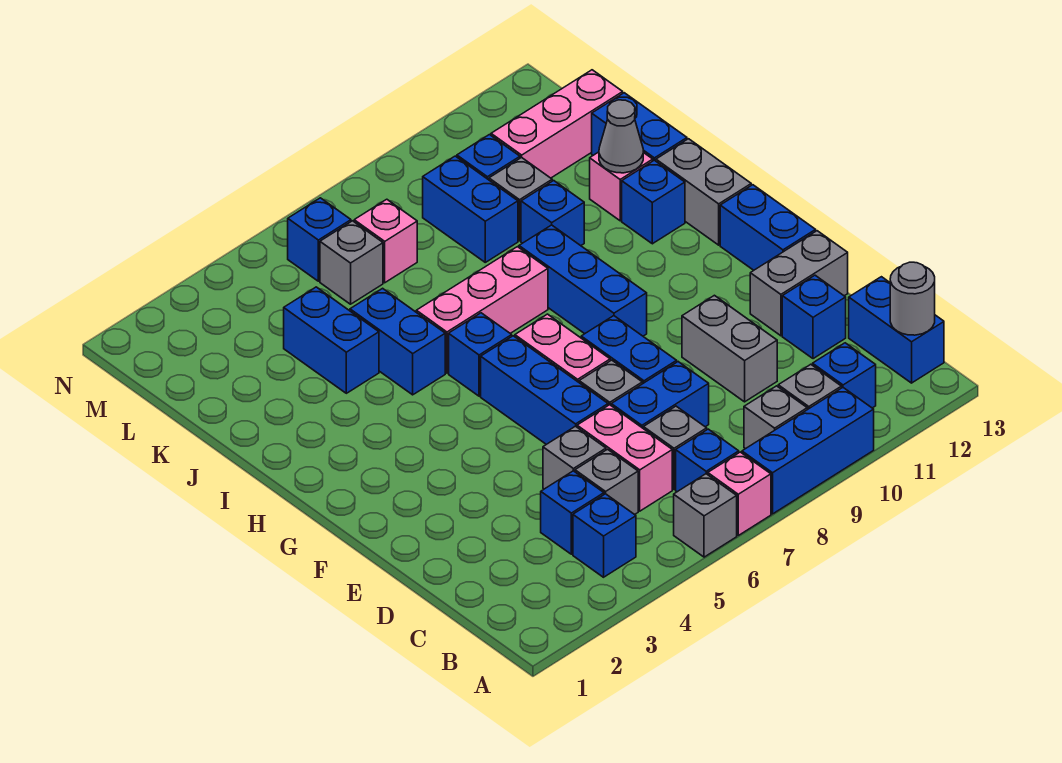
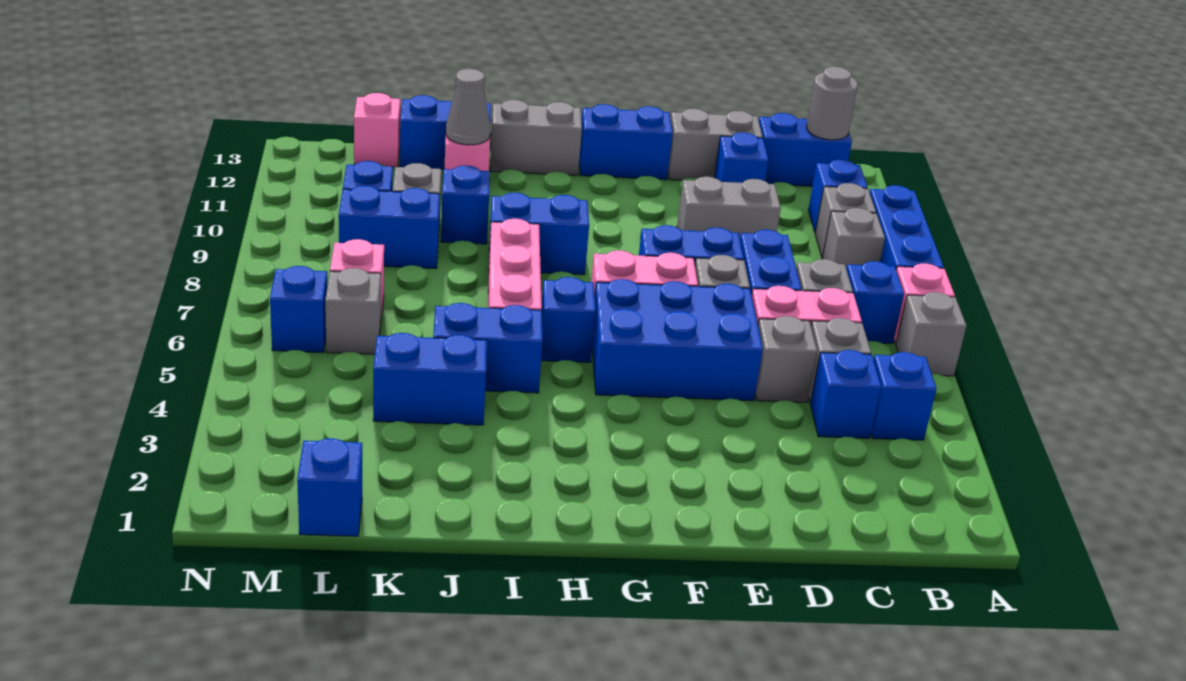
blue 1x3 brick [481,336,608,444] -> blue 2x3 brick [592,279,763,401]
grey 1x2 brick [750,231,848,336] -> grey 1x2 brick turned to [668,109,763,180]
blue 1x3 brick [519,225,647,336] -> blue 1x2 brick [489,193,589,275]
blue 1x1 brick [622,160,685,244] -> blue 1x1 brick moved to [297,438,362,536]
pink 1x3 brick [491,70,623,178] -> pink 1x1 brick [354,93,400,167]

